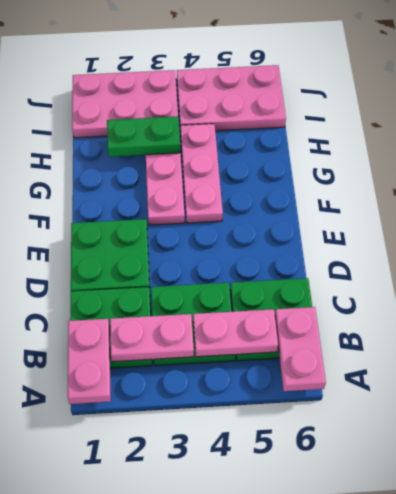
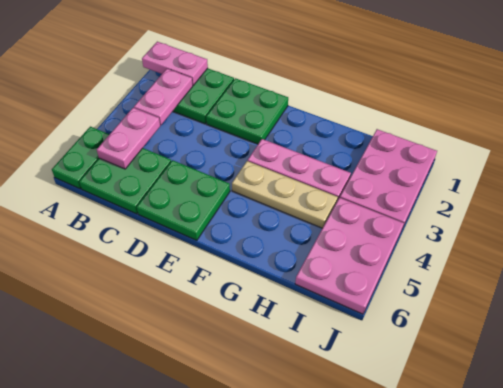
pink 1x2 plate [275,307,326,391] -> none
green 2x2 plate [151,283,235,366] -> green 2x2 plate moved to [137,160,230,240]
pink 1x3 plate [180,124,223,223] -> tan 1x3 plate [232,161,338,228]
green 1x2 plate [107,116,181,157] -> green 1x2 plate moved to [52,127,110,189]

